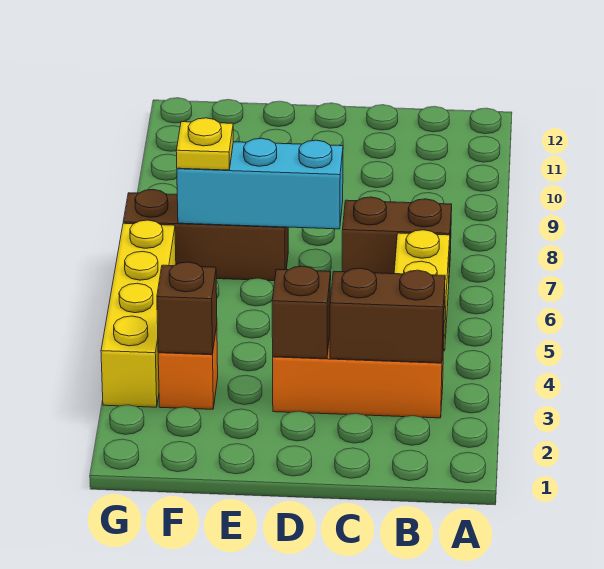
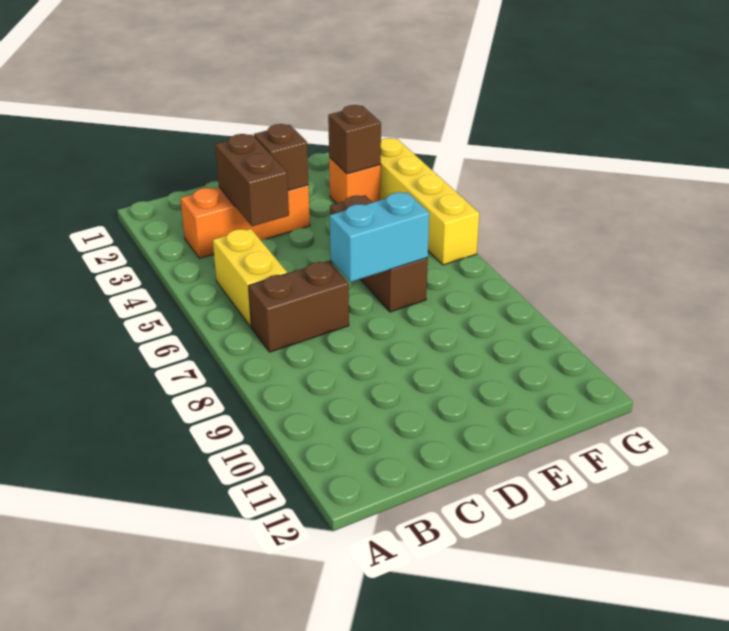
brown 1x2 brick [330,268,445,363] -> brown 1x2 brick turned to [215,134,289,226]
cyan 1x3 brick [177,138,343,229] -> cyan 1x2 brick [330,192,429,282]
brown 1x3 brick [123,190,288,281] -> brown 1x3 brick turned to [330,195,428,312]
yellow 1x1 plate [176,118,233,170] -> none

